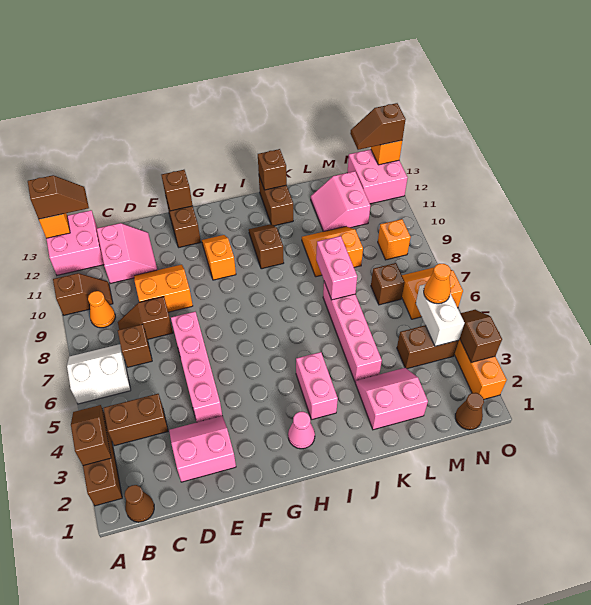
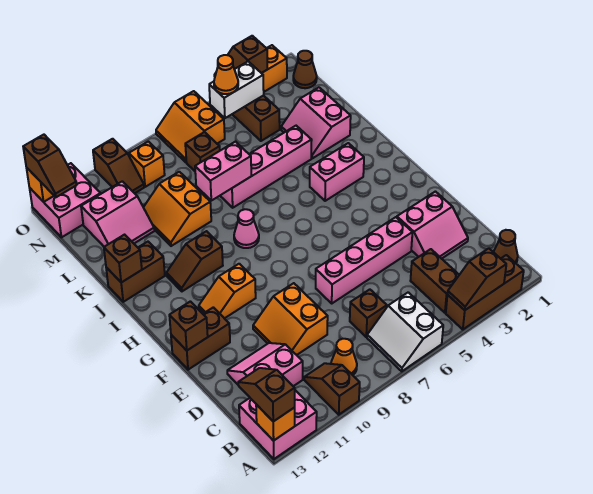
brown 1x2 slope [118,297,173,339] -> brown 1x2 slope moved to [93,139,144,193]
pink 2x2 slope [169,416,236,482] -> pink 2x2 slope turned to [397,192,468,259]
pink 1x1 cone [288,412,315,449] -> pink 1x1 cone moved to [234,209,259,248]

